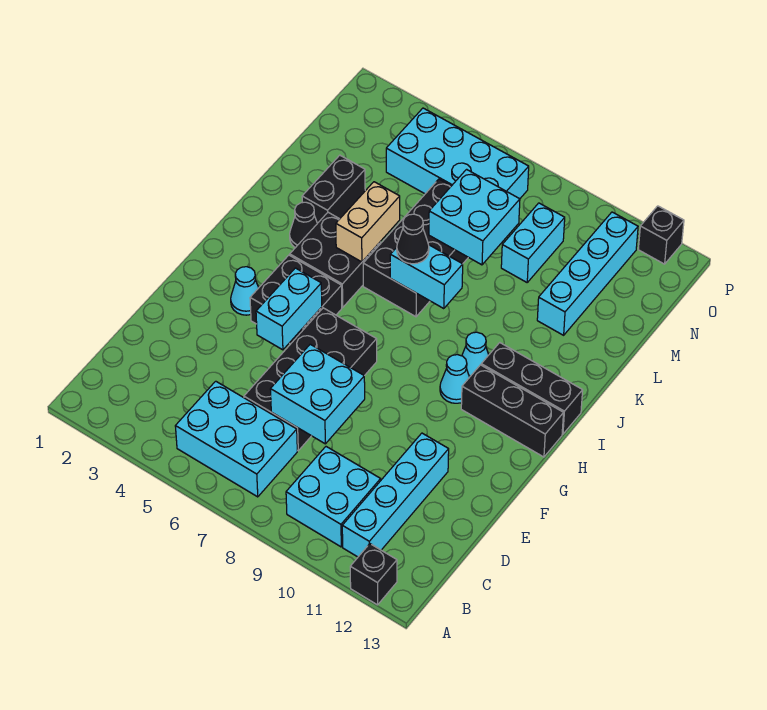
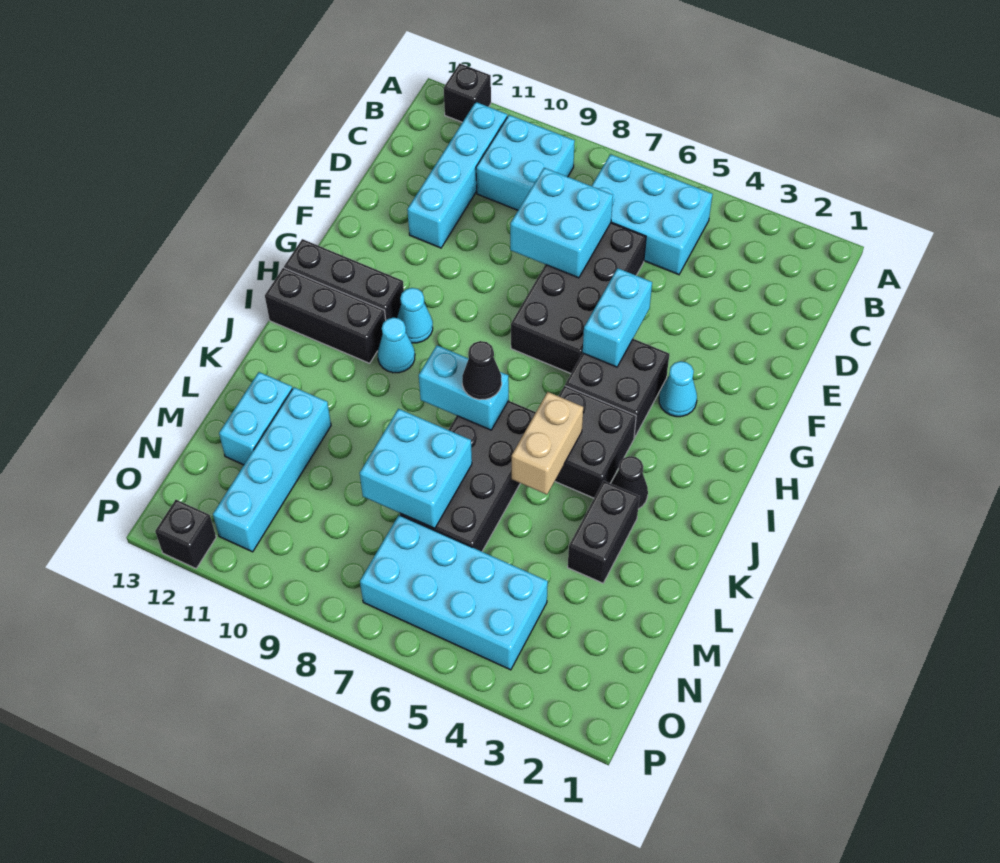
cyan 1x2 brick [501,203,565,282] -> cyan 1x2 brick moved to [219,372,292,465]

